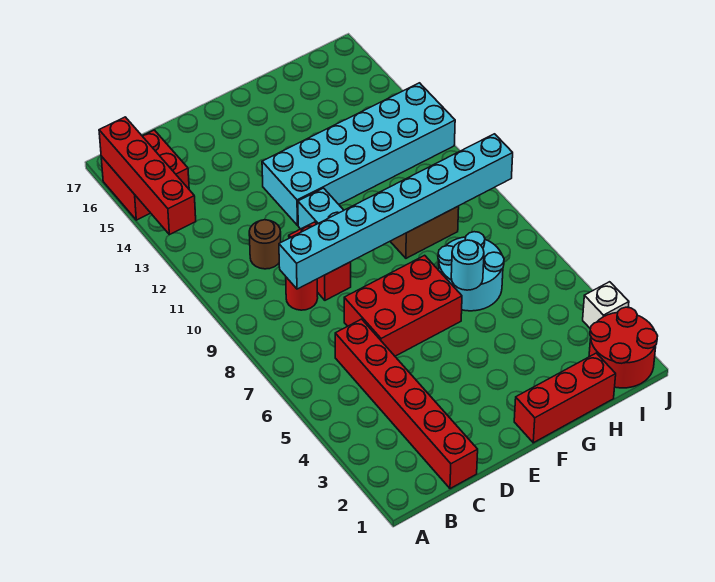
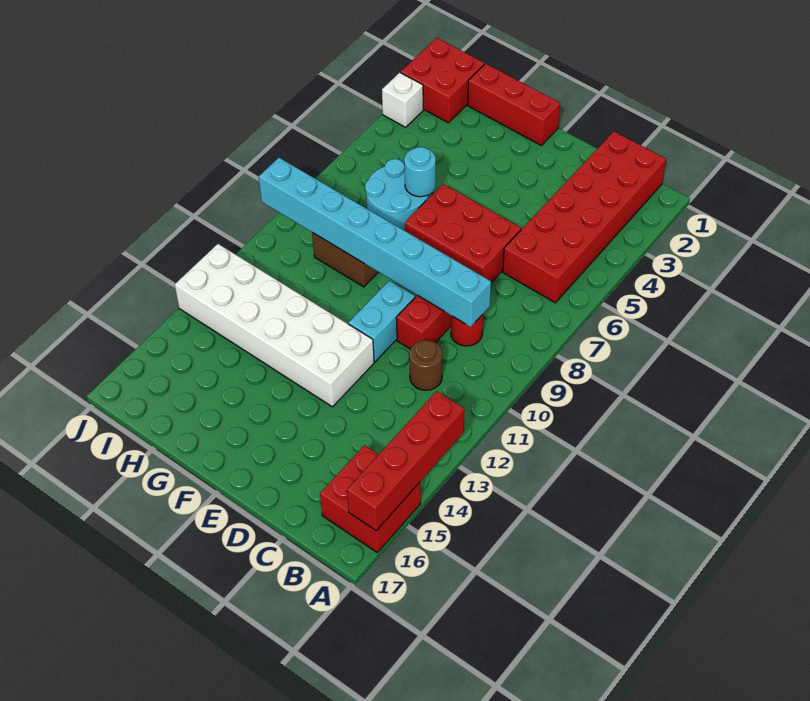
red 1x6 brick [335,319,478,489] -> red 2x6 brick [503,131,666,303]
cyan 2x6 brick [262,83,455,225] -> white 2x6 brick [175,244,374,407]
red 2x2 round brick [589,307,658,388] -> red 2x2 brick [401,38,484,123]

